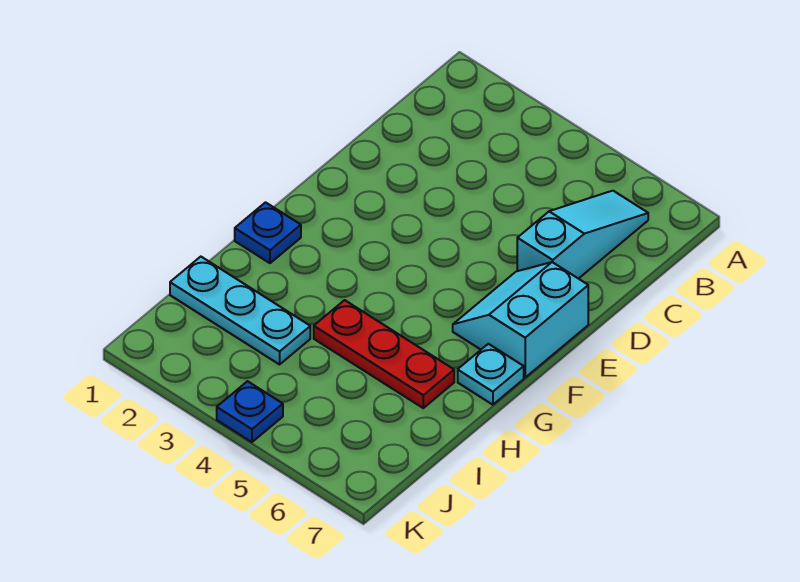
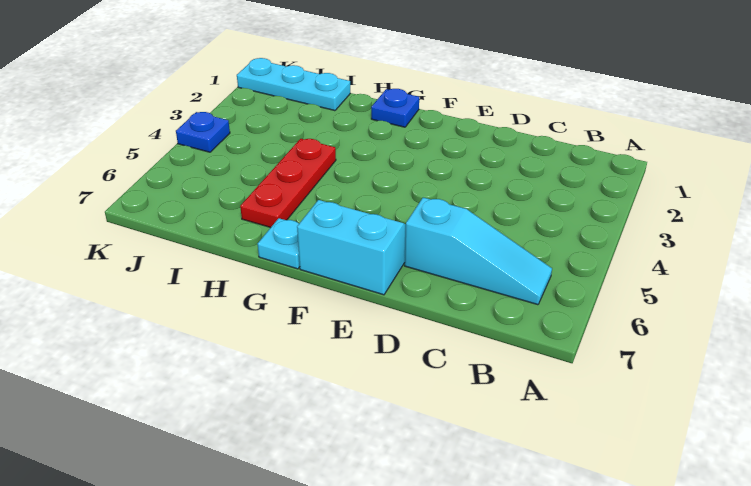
cyan 1x3 plate [170,257,310,364] -> cyan 1x3 plate turned to [237,58,350,111]

